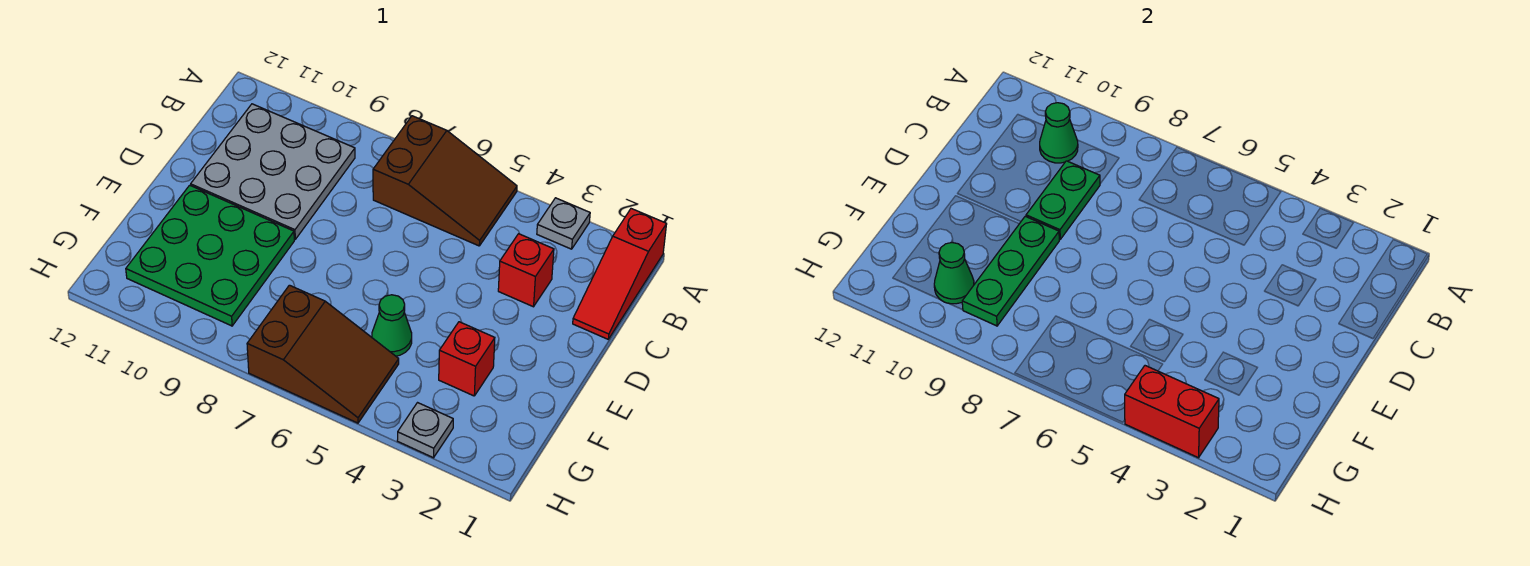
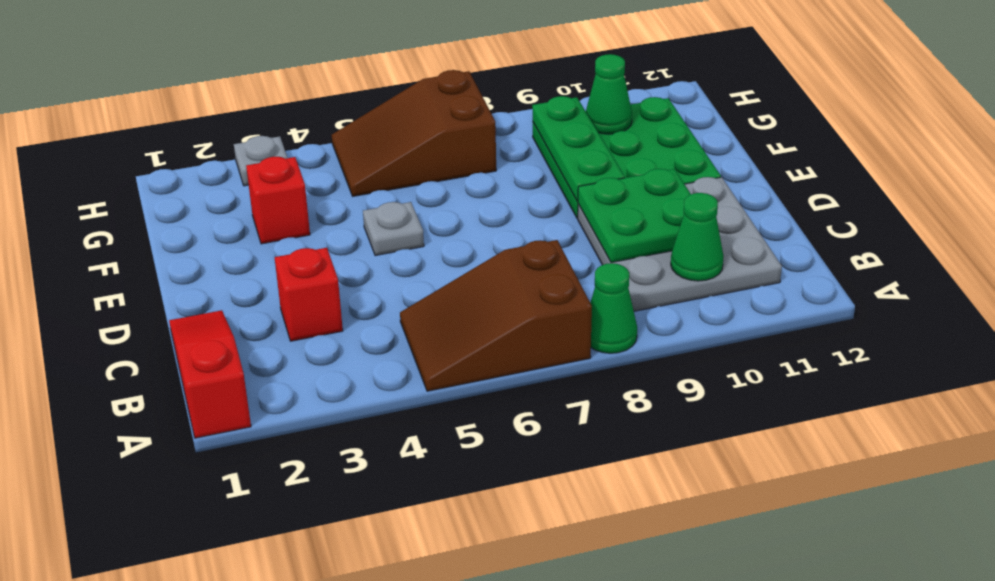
grey 1x1 plate [537,198,590,249] -> grey 1x1 plate moved to [363,202,424,256]
green 1x2 plate [1026,161,1100,239] -> green 2x2 plate [578,169,691,262]
green 1x1 cone [372,295,412,356] -> green 1x1 cone moved to [590,263,637,353]
red 1x2 brick [1125,366,1219,458] -> none

